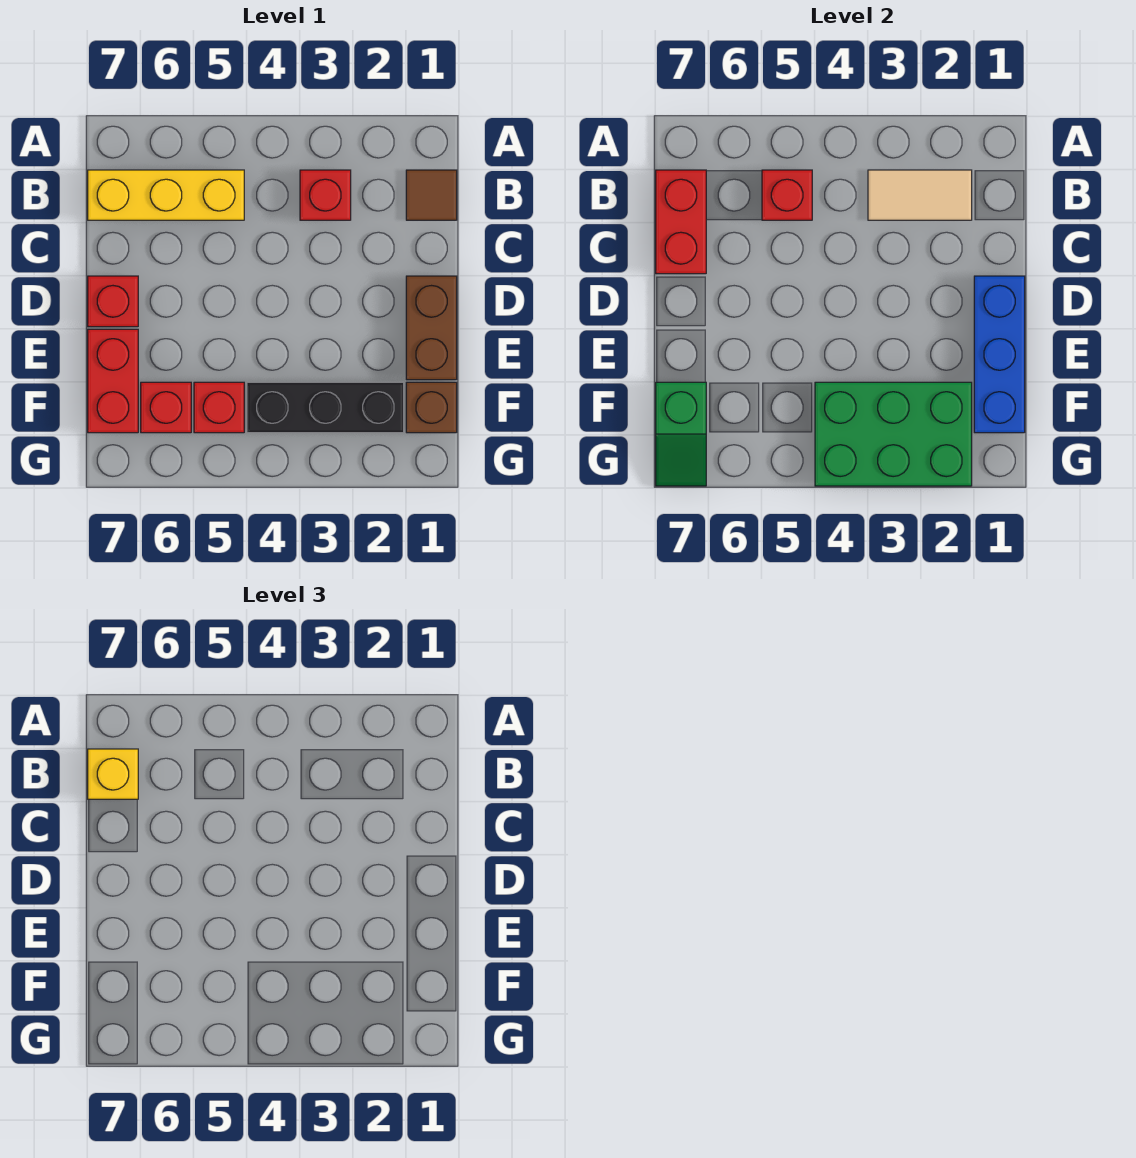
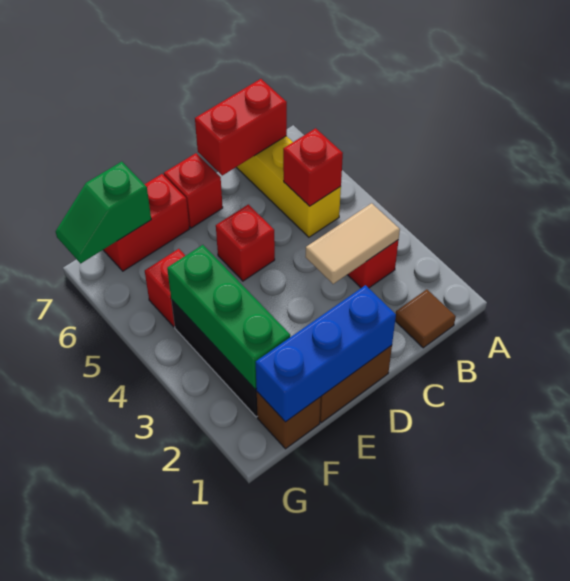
tan 1x2 tile [868,170,972,220] -> tan 1x2 tile turned to [306,203,400,284]
yellow 1x1 brick [88,749,138,799] -> none
green 2x3 brick [815,382,972,486] -> green 1x3 brick [167,245,290,389]
red 1x1 brick [141,382,191,433] -> red 1x1 brick moved to [216,204,275,281]

